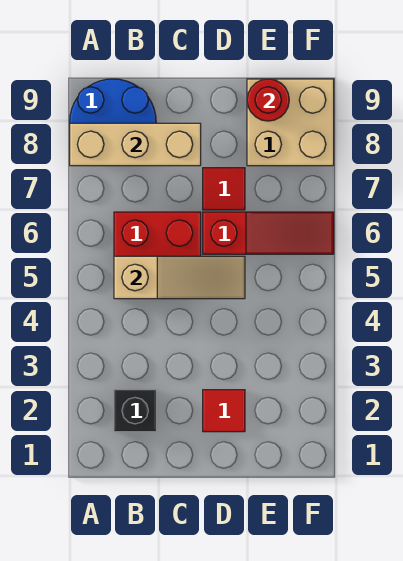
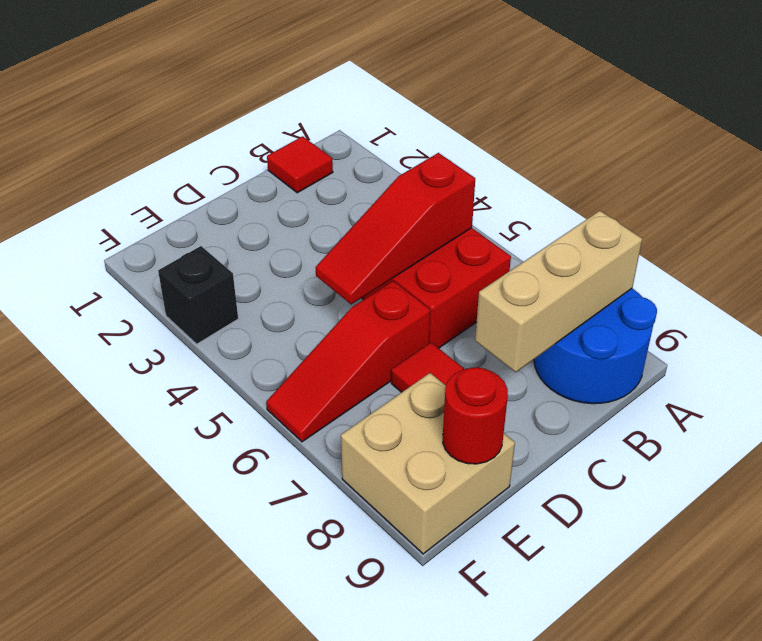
black 1x1 brick [114,390,156,432] -> black 1x1 brick moved to [158,246,238,344]
tan 1x3 slope [114,256,245,299] -> red 1x3 slope [316,153,475,304]
red 1x1 tile [203,390,245,432] -> red 1x1 tile moved to [267,136,333,193]

